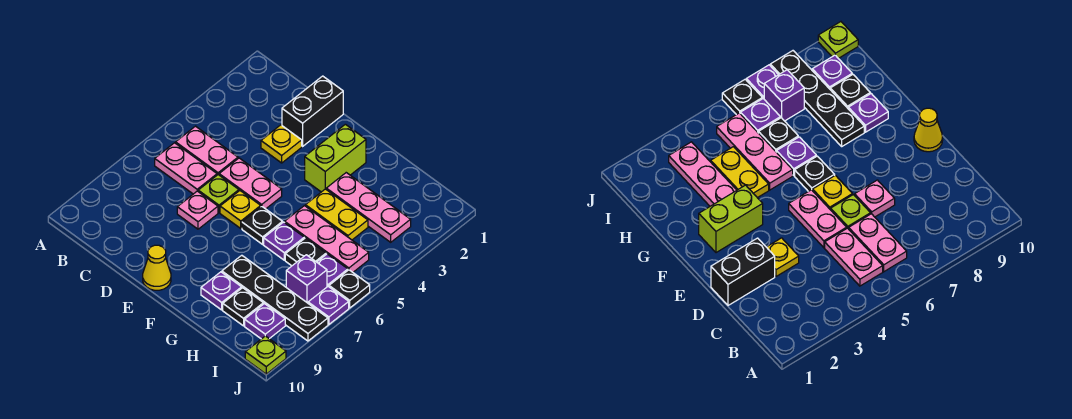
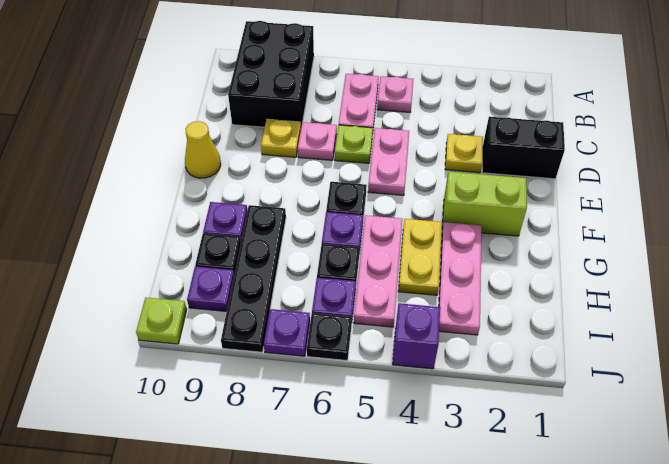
none -> black 2x3 brick [228,21,314,127]
pink 1x2 plate [176,126,238,175] -> pink 1x1 plate [377,76,413,112]
yellow 1x1 plate [220,191,261,228] -> yellow 1x1 plate moved to [261,119,301,157]
purple 1x1 brick [286,255,327,303] -> purple 1x1 brick moved to [393,303,440,369]

